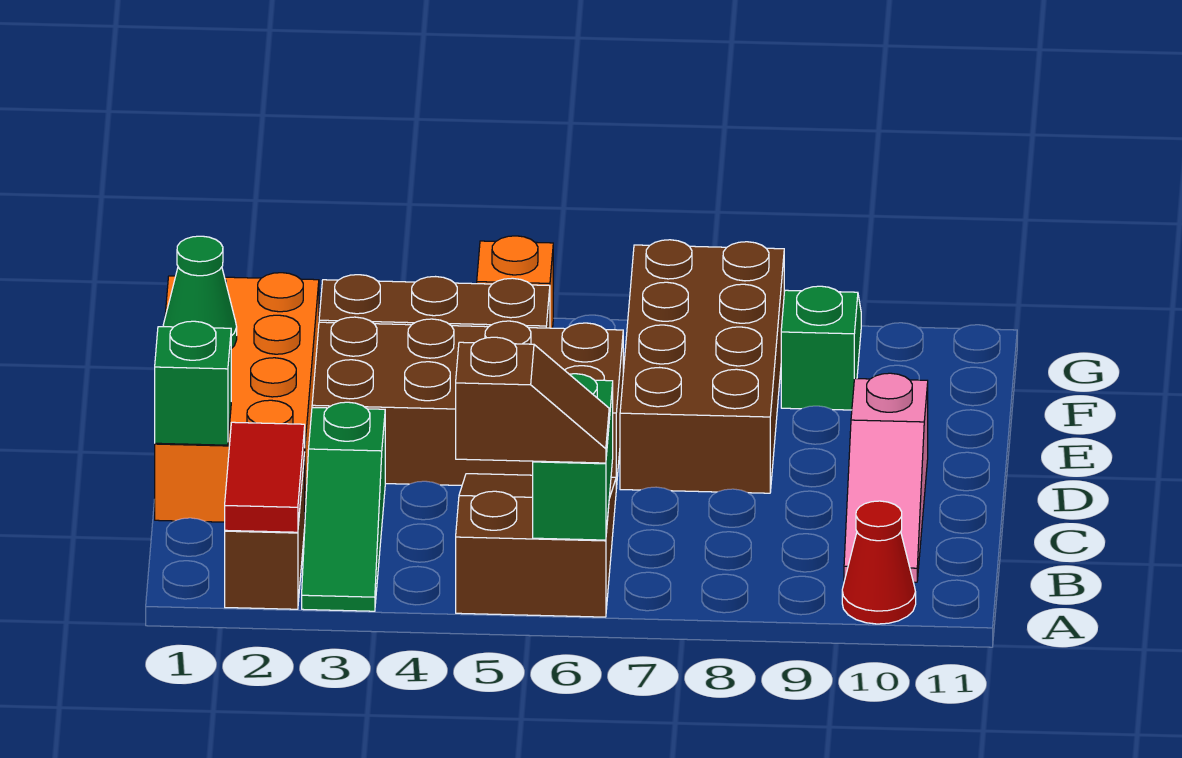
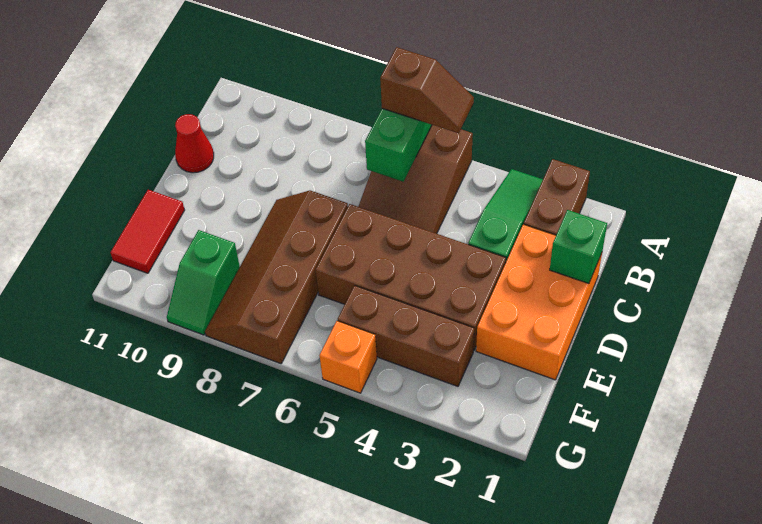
red 1x2 tile [225,422,305,532] -> red 1x2 tile moved to [110,190,185,273]
brown 1x2 slope [456,337,609,463] -> brown 1x2 slope turned to [380,47,474,133]
red 1x1 cone [842,501,916,624] -> red 1x1 cone moved to [175,114,214,173]
pink 1x3 slope [844,373,928,582] -> none
orange 2x4 brick [155,273,319,522] -> orange 2x3 brick [476,224,602,380]
brown 2x4 brick [620,240,784,493] -> brown 2x4 slope [205,190,348,364]
green 1x1 cone [163,236,237,349] -> none

